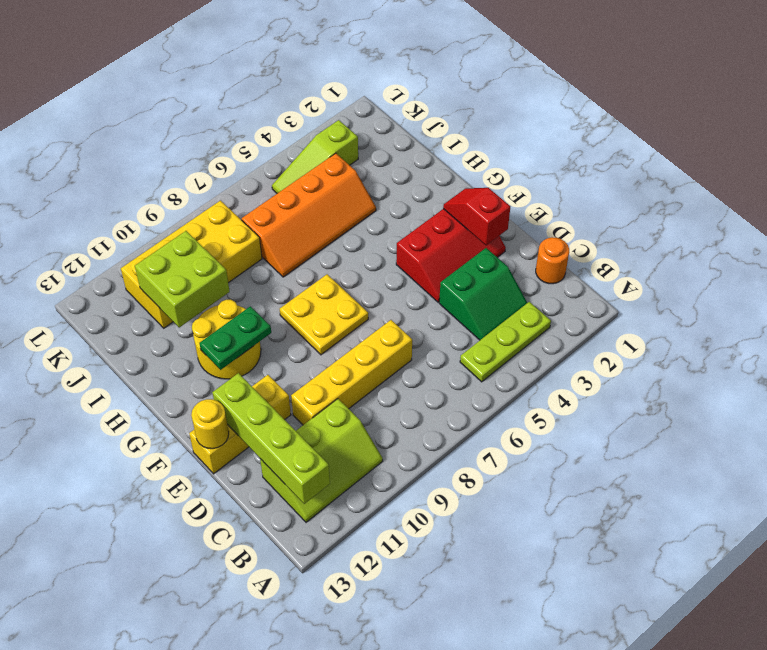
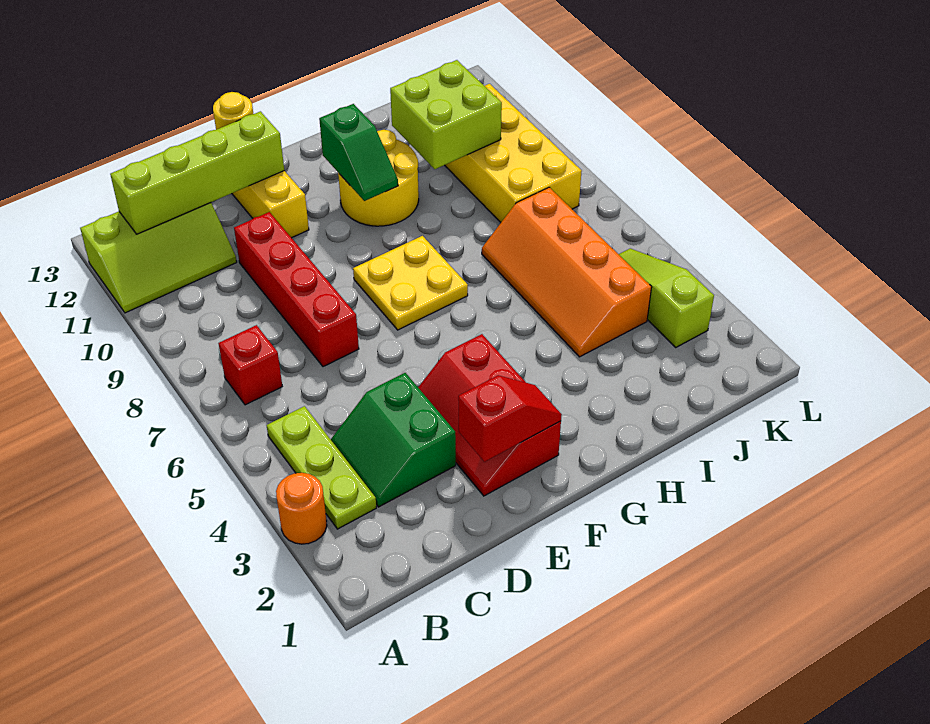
none -> red 1x1 brick [219,325,282,405]
lime 2x3 slope [260,399,383,522] -> lime 2x3 slope turned to [80,203,237,313]
orange 1x1 round brick [536,237,569,284] -> orange 1x1 round brick moved to [276,473,327,544]
yellow 1x4 brick [291,320,412,425] -> red 1x4 brick [234,212,359,367]
green 1x2 plate [199,306,271,370] -> green 1x2 slope [319,104,398,201]

